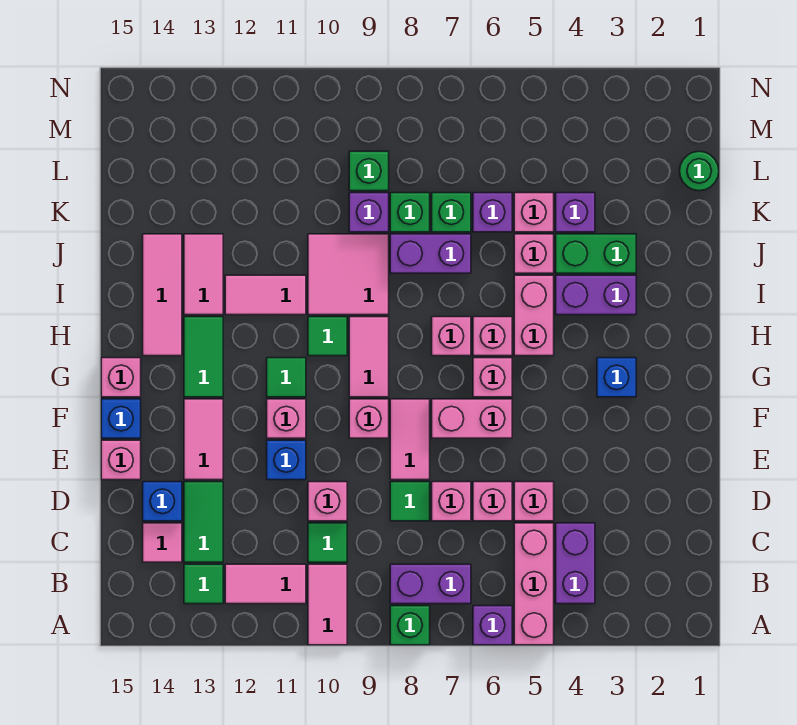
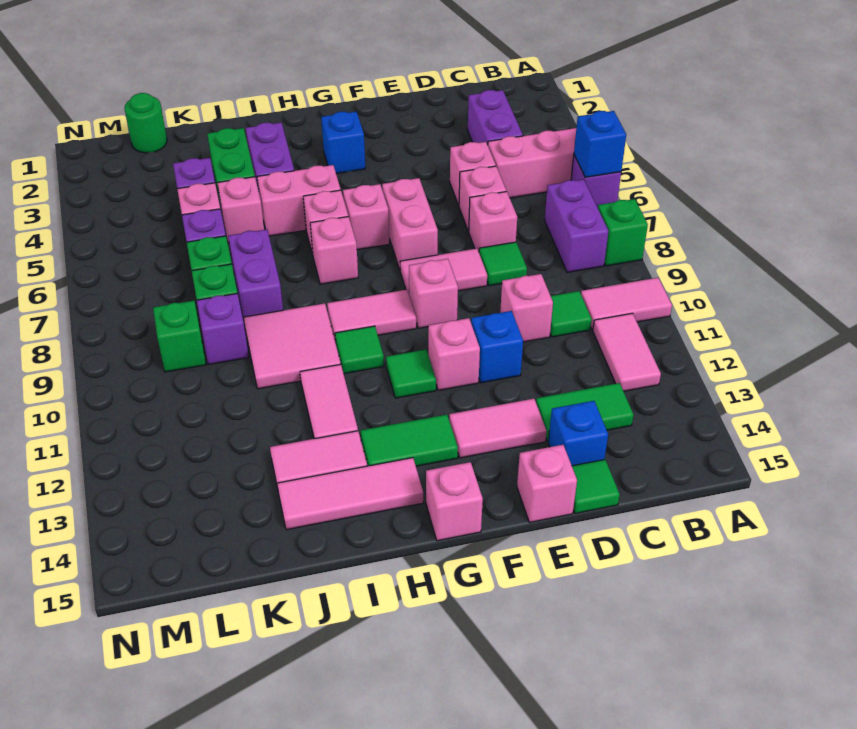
purple 1x2 brick [556,523,595,604] -> purple 1x2 brick turned to [468,90,523,145]
green 1x1 tile [184,564,223,604] -> green 1x1 tile moved to [572,459,620,514]
pink 1x1 tile [143,523,182,562] -> none
blue 1x1 brick [101,399,141,438] -> blue 1x1 brick moved to [574,111,626,177]

